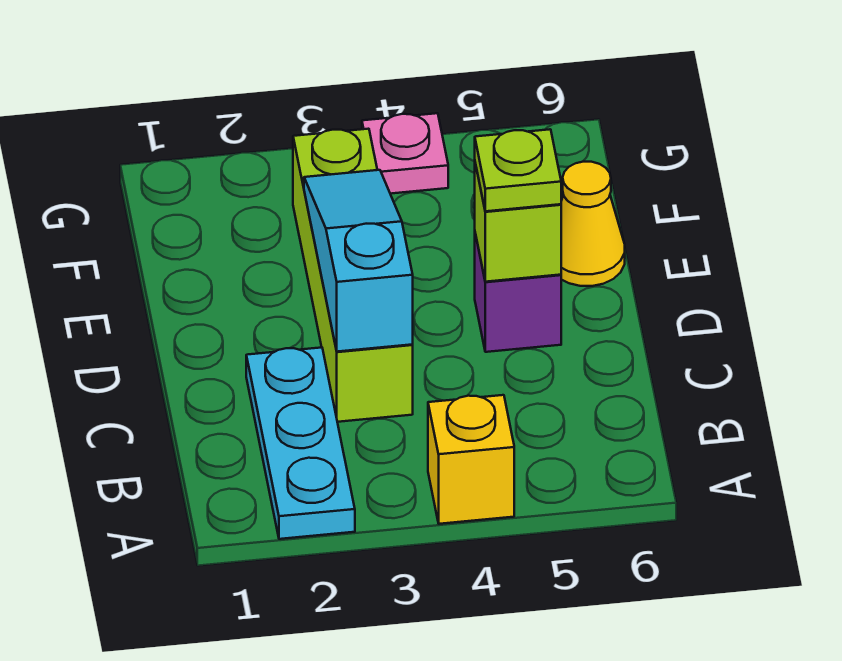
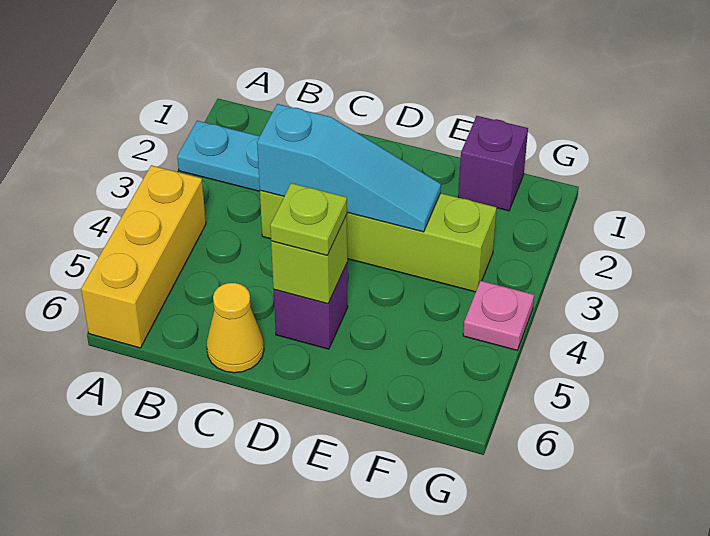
yellow 1x1 brick [428,395,514,524] -> yellow 1x3 brick [81,165,206,348]
yellow 1x1 cone [561,162,625,286] -> yellow 1x1 cone moved to [207,283,264,373]
none -> purple 1x1 brick [458,116,528,211]

